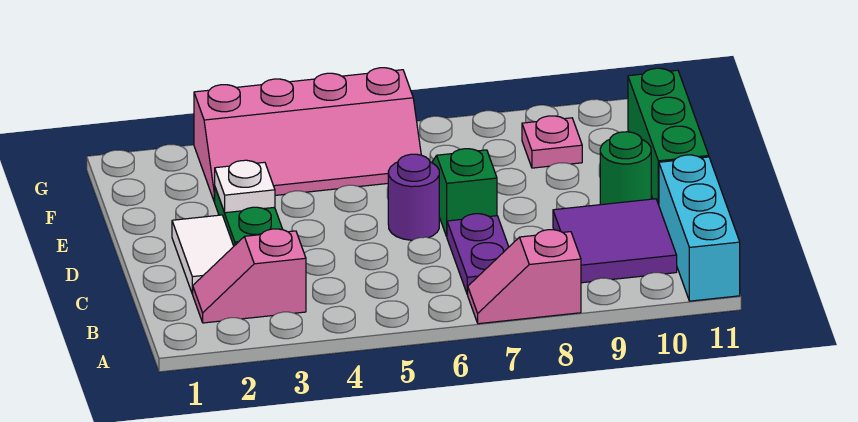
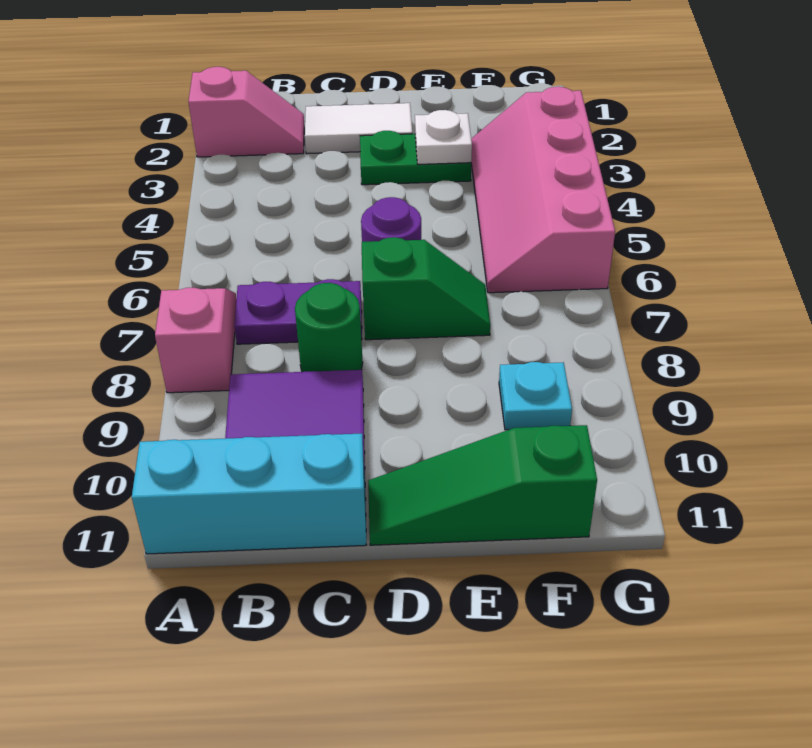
pink 1x2 slope [193,229,306,323] -> pink 1x2 slope turned to [188,67,304,157]
green 1x1 round brick [600,132,651,205] -> green 1x1 round brick moved to [295,283,363,372]
green 1x3 brick [628,68,709,205] -> green 1x3 slope [368,425,597,545]
pink 1x1 plate [522,116,582,168] -> cyan 1x1 plate [499,362,572,430]

